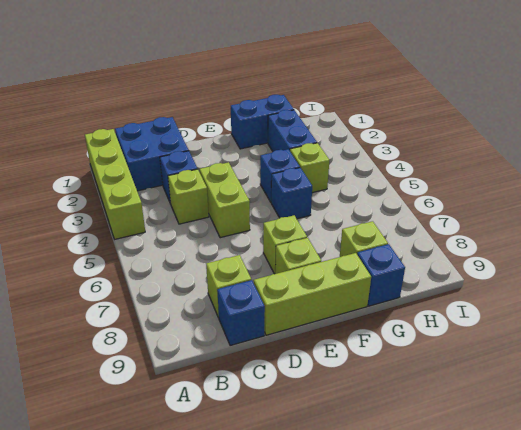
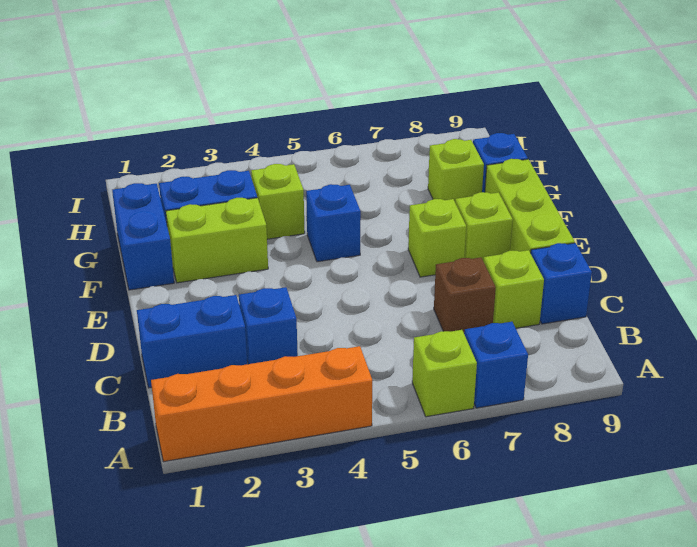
lime 1x4 brick [85,129,145,239] -> orange 1x4 brick [151,346,372,462]
blue 2x2 brick [115,117,189,191] -> blue 1x2 brick [137,295,247,388]
lime 1x1 brick [168,169,209,224] -> lime 1x1 brick moved to [412,330,477,417]
none -> brown 1x1 brick [434,257,496,332]
lime 1x2 brick [199,162,250,238] -> lime 1x2 brick moved to [166,198,268,283]
blue 1x1 brick [260,149,300,202] -> blue 1x1 brick moved to [464,322,528,408]

